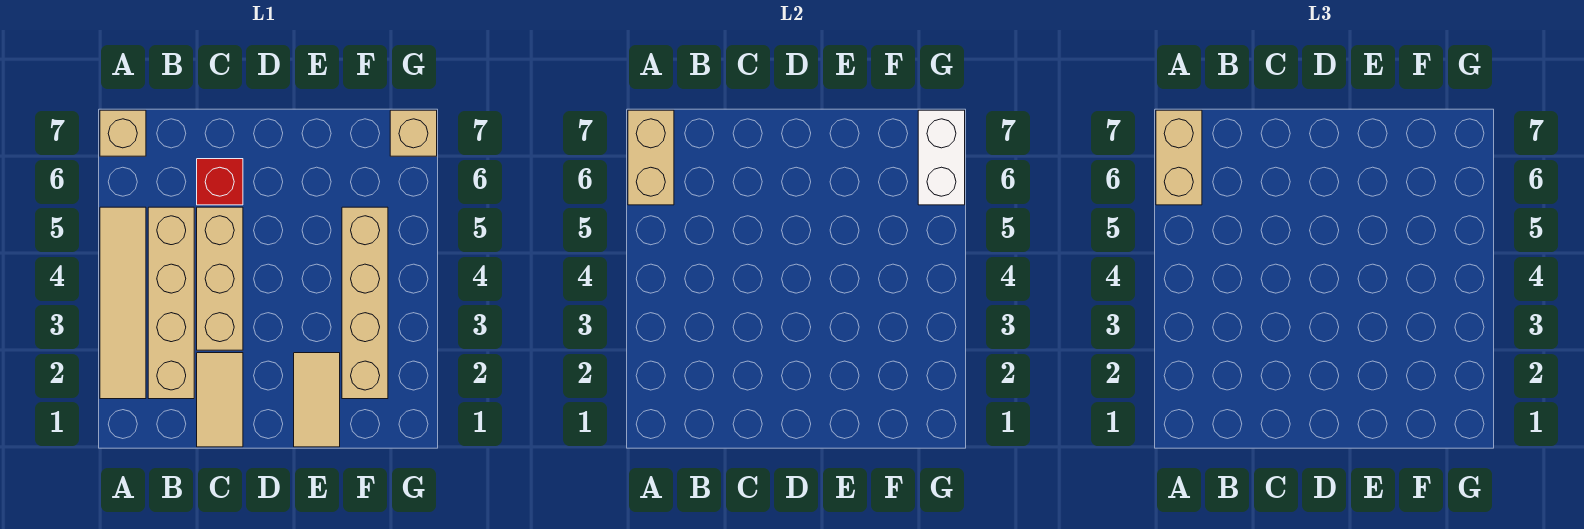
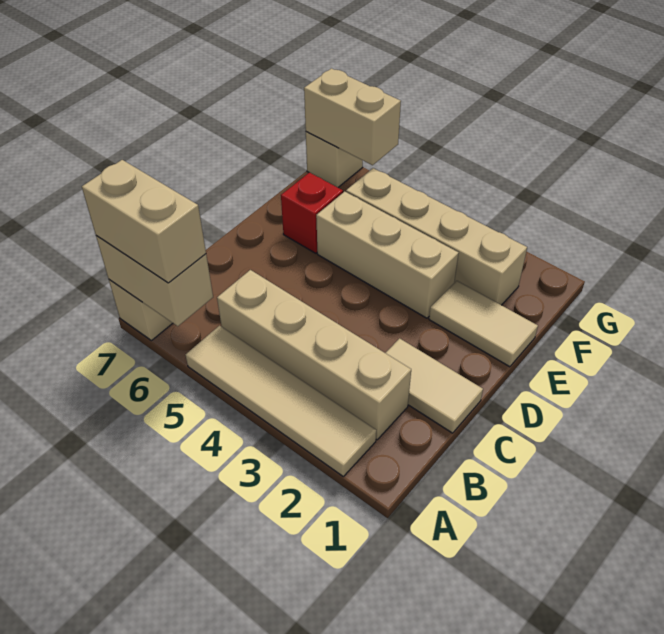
tan 1x3 brick [197,207,243,350] -> tan 1x3 brick moved to [316,192,459,318]
red 1x1 brick [197,159,243,205] -> red 1x1 brick moved to [281,173,343,253]
white 1x2 brick [918,110,965,205] -> tan 1x2 brick [304,68,401,165]

